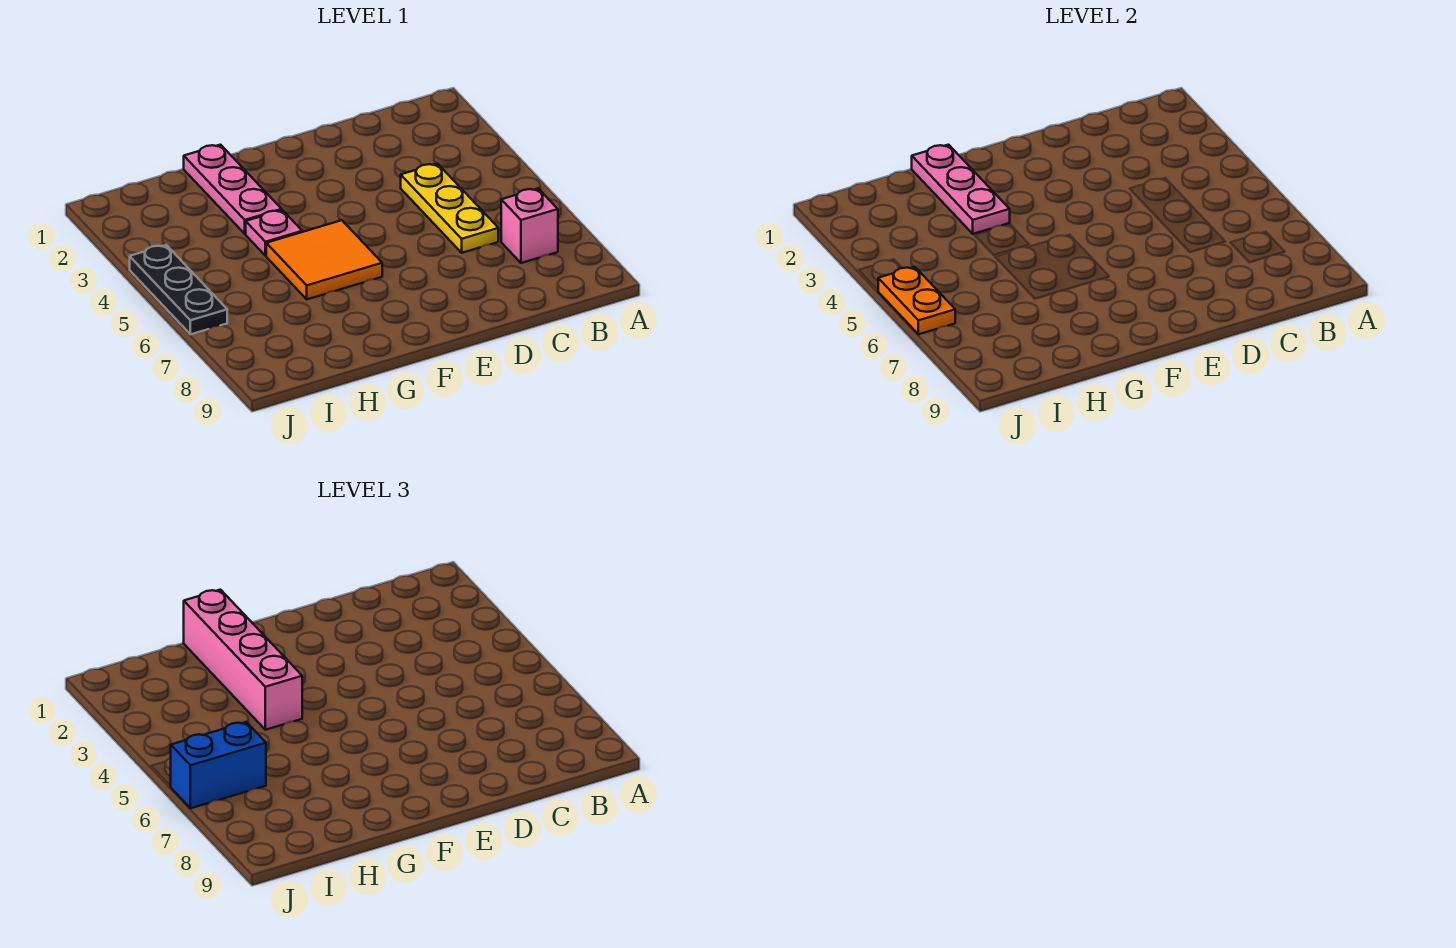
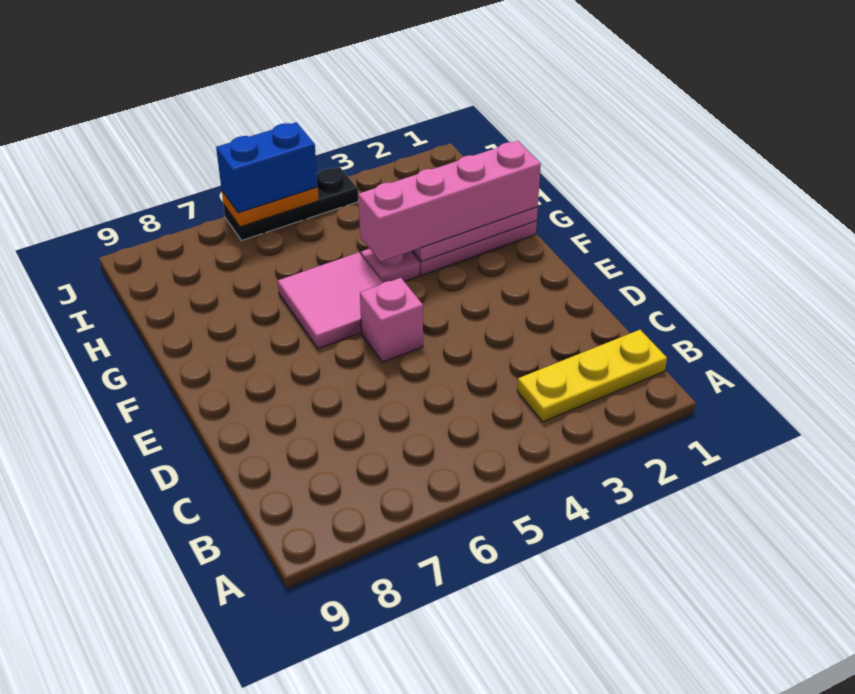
pink 1x1 brick [501,189,558,263] -> pink 1x1 brick moved to [360,278,423,362]
yellow 1x3 plate [401,164,498,253] -> yellow 1x3 plate moved to [517,330,667,422]
orange 2x2 tile [266,220,382,299] -> pink 2x2 tile [278,252,383,349]
blue 1x2 brick [170,722,266,808] -> blue 1x2 brick turned to [216,122,318,213]

